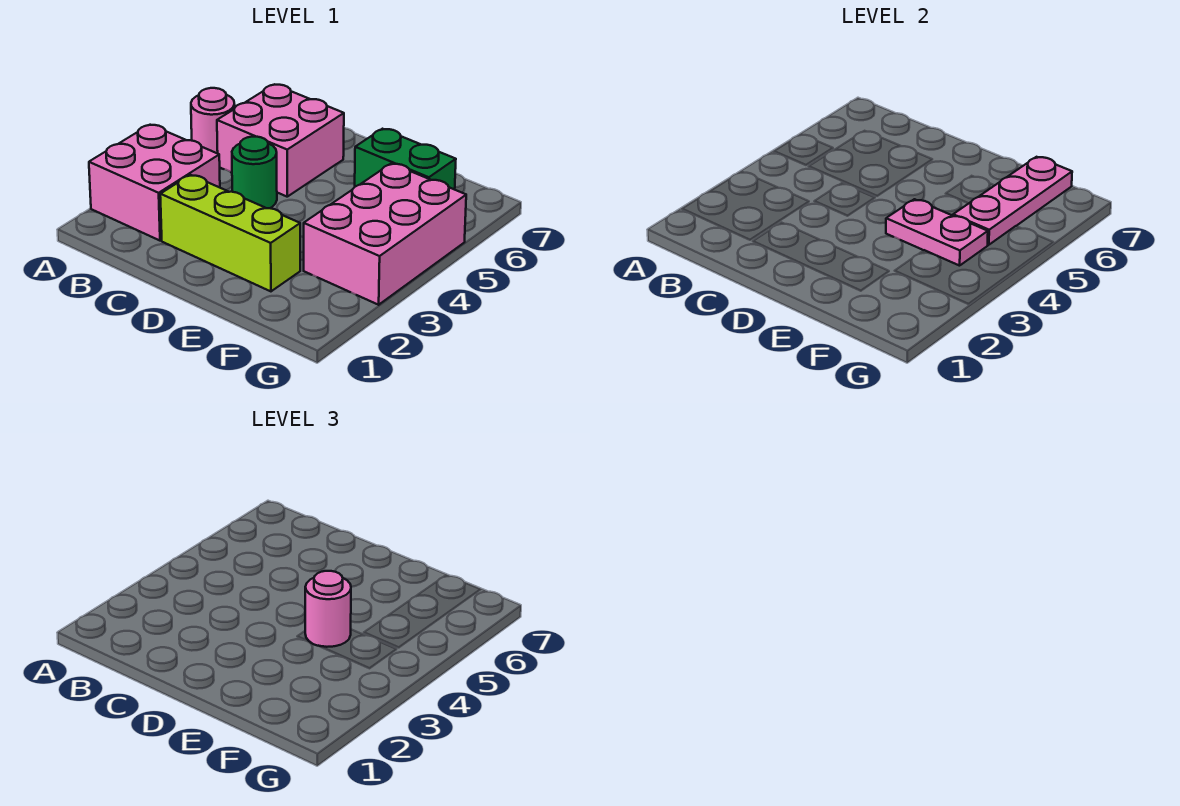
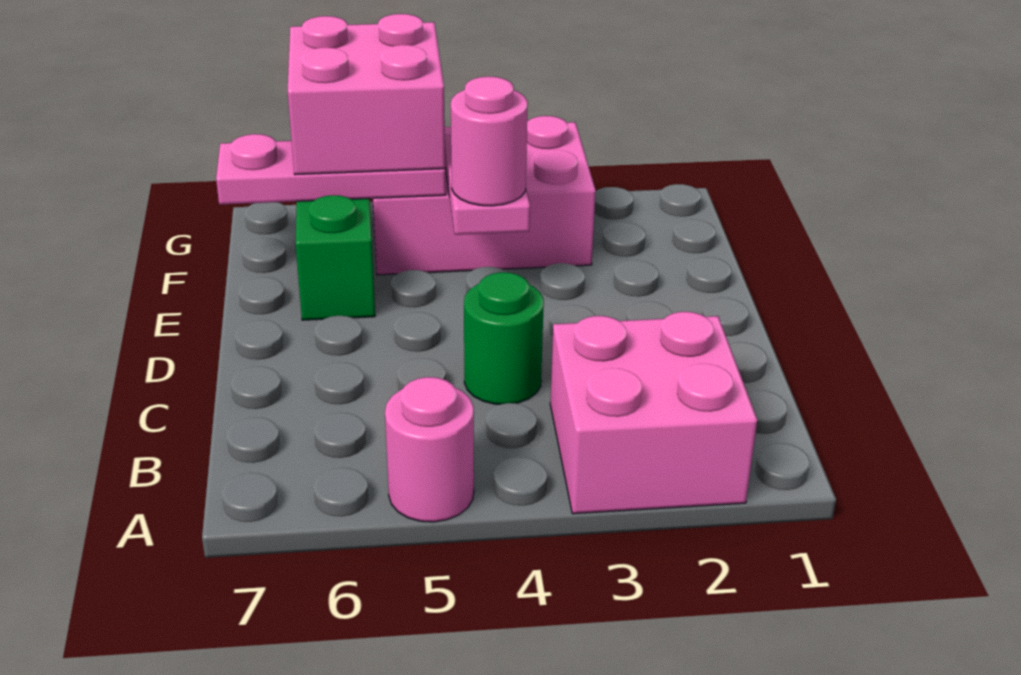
pink 2x2 brick [217,85,344,197] -> pink 2x2 brick moved to [288,14,445,175]
lime 1x3 brick [160,175,300,291] -> none

